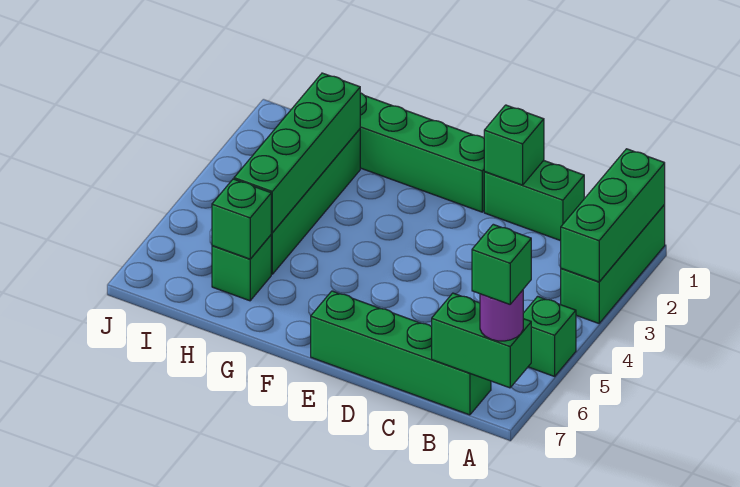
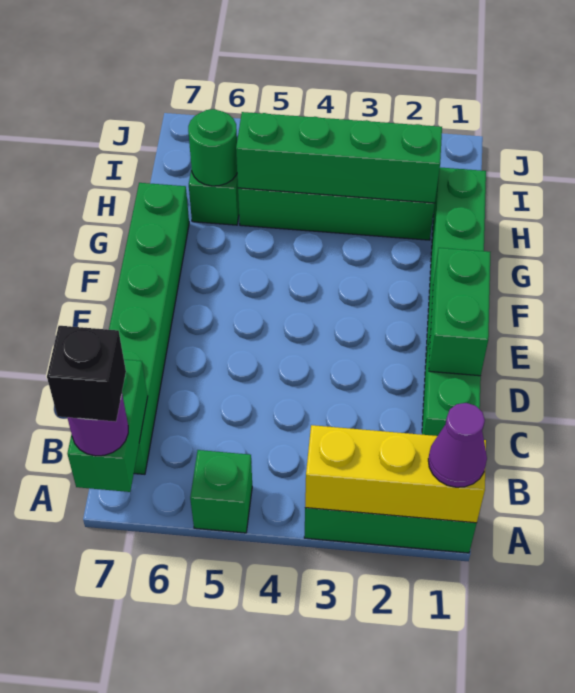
green 1x3 brick [561,149,665,282] -> yellow 1x3 brick [305,425,486,523]
none -> purple 1x1 cone [428,403,487,487]
green 1x1 brick [472,224,531,304] -> black 1x1 brick [47,326,126,422]
green 1x4 brick [311,291,491,415] -> green 1x6 brick [109,183,189,474]
green 1x1 brick [484,105,544,185] -> green 1x2 brick [429,248,490,376]
green 1x1 brick [212,179,271,259] -> green 1x1 round brick [188,109,237,186]

